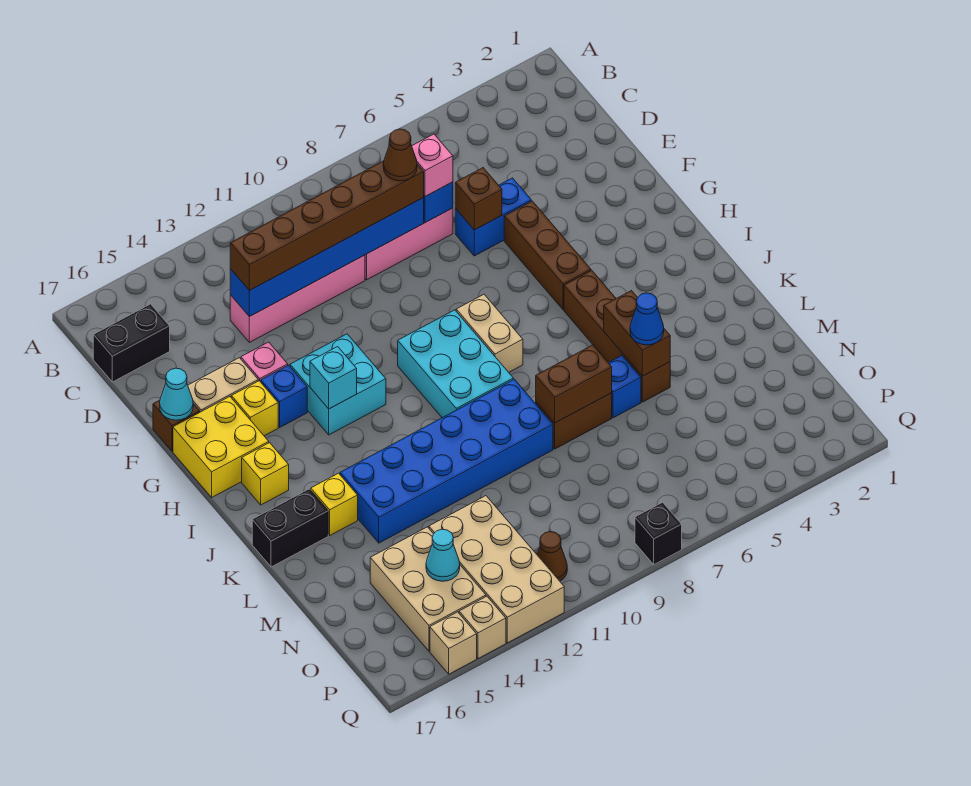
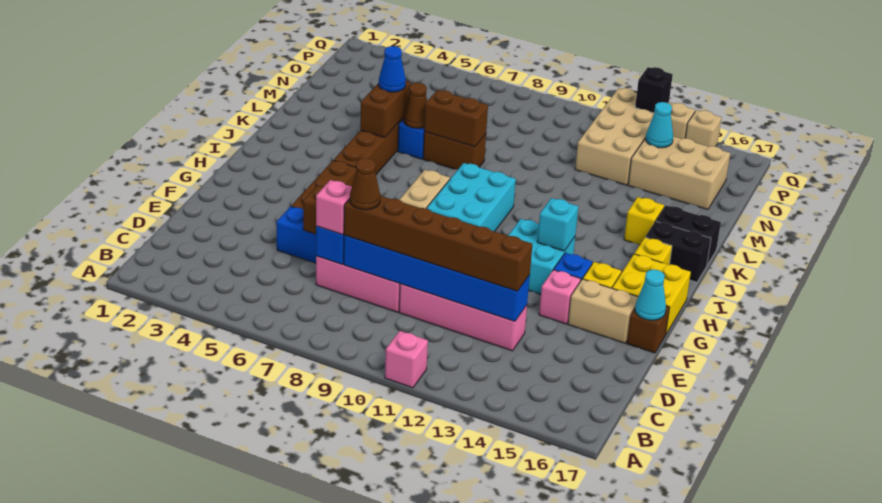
none -> pink 1x1 brick [385,331,428,388]
black 1x2 brick [93,304,170,382] -> black 1x2 brick moved to [645,221,711,282]
blue 2x6 brick [340,379,553,543] -> none
tan 2x3 brick [370,527,486,651] -> tan 2x3 brick turned to [628,136,730,210]
brown 1x1 cone [537,532,567,581] -> brown 1x1 cone moved to [403,83,427,128]
black 1x1 brick [635,502,682,565] -> black 1x1 brick moved to [635,67,673,113]

